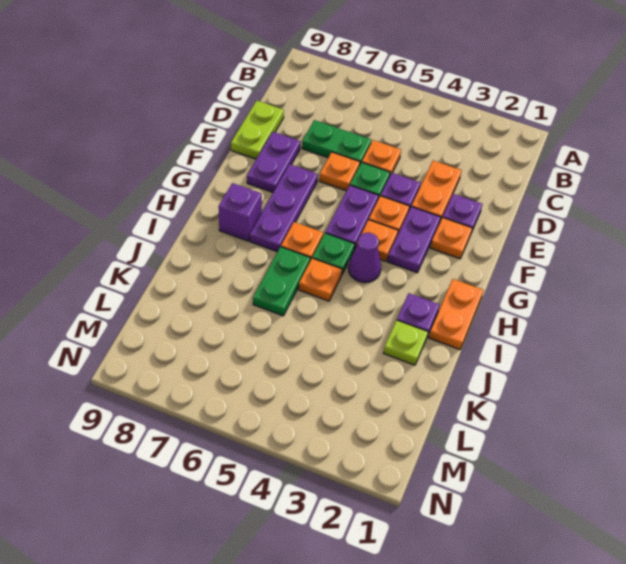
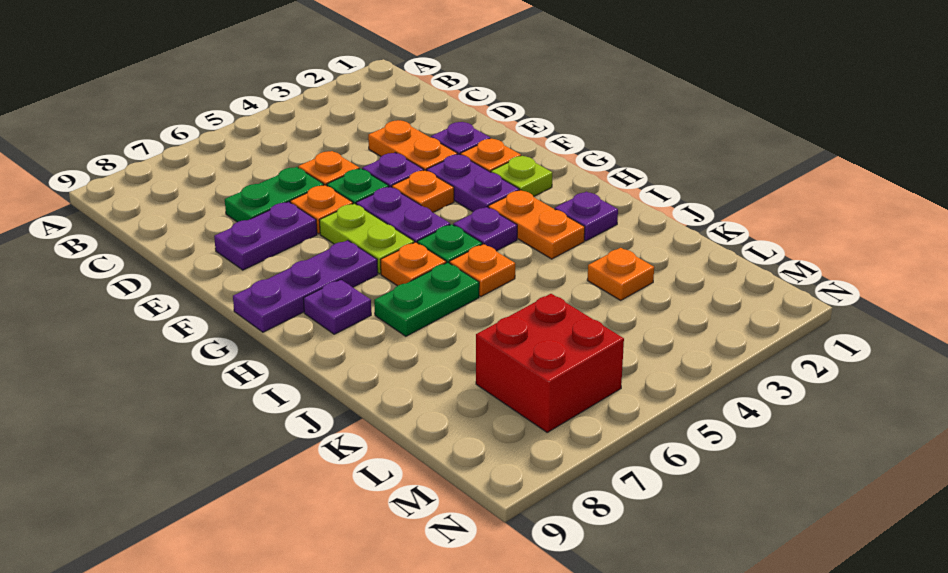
lime 1x2 plate [231,101,284,159] -> lime 1x2 plate moved to [319,203,414,274]
purple 1x2 plate [247,132,300,192] -> purple 1x2 plate turned to [214,202,317,270]
purple 1x3 plate [250,164,318,252] -> purple 1x3 plate turned to [233,240,378,332]
orange 1x1 plate [356,220,398,261] -> orange 1x1 plate moved to [587,248,654,301]
orange 1x2 plate [429,279,484,350] -> orange 1x2 plate moved to [488,190,585,259]
purple 1x1 cone [348,233,381,283] -> purple 1x1 plate [453,207,517,251]
purple 1x1 brick [218,183,262,241] -> purple 1x1 plate [303,279,371,334]
green 1x2 plate [253,247,310,316] -> green 1x2 plate turned to [374,262,479,336]
lime 1x1 plate [384,320,428,365] -> lime 1x1 plate moved to [491,156,552,196]
none -> red 2x2 brick [476,294,624,432]

